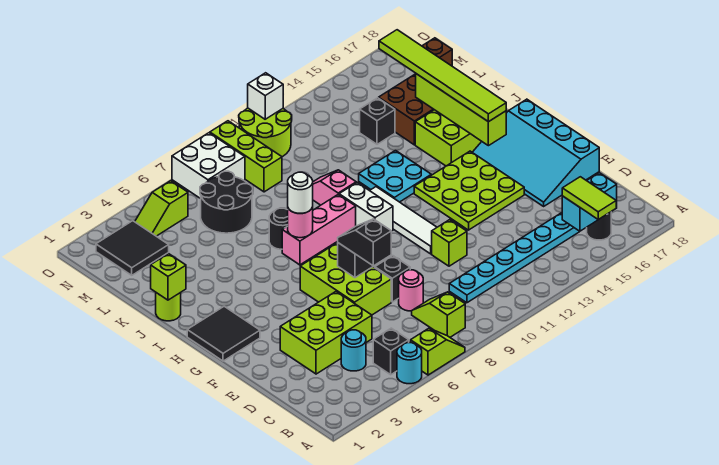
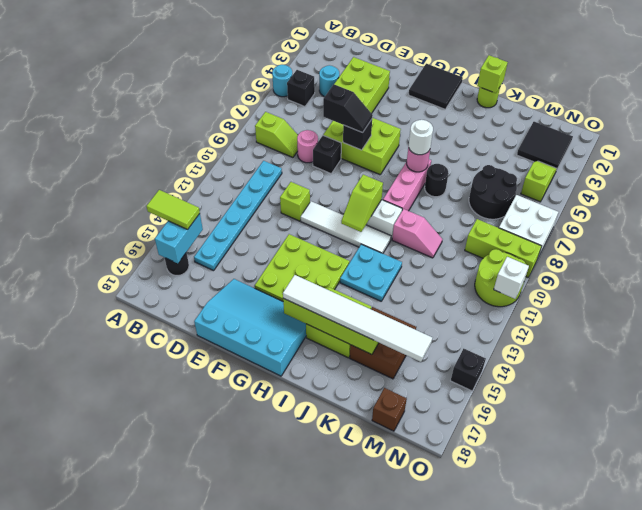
lime 1x2 slope [411,328,465,375] -> lime 1x2 slope moved to [341,175,383,232]
lime 1x6 tile [379,30,506,122] -> white 1x6 tile [283,275,432,362]
black 1x1 brick [360,98,395,144] -> black 1x1 brick moved to [451,349,486,391]

